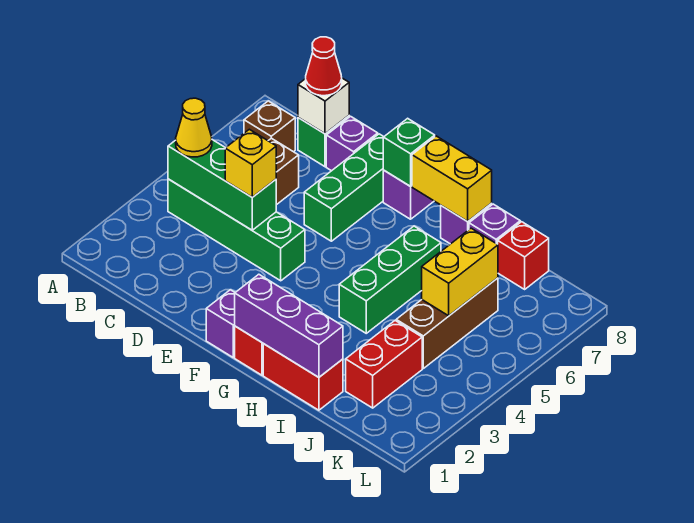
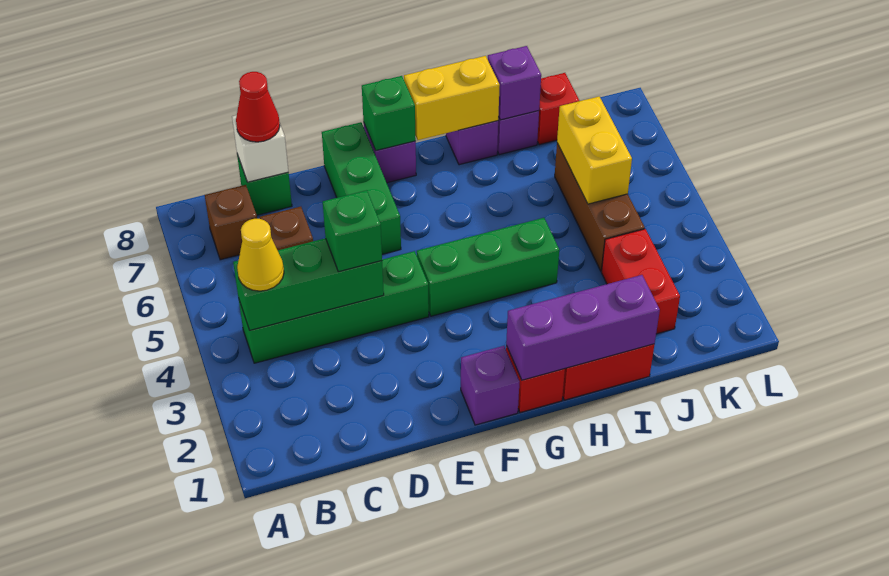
yellow 1x1 brick [225,129,276,197] -> green 1x1 brick [323,190,382,272]
purple 1x1 brick [326,116,378,171] -> purple 1x1 brick moved to [488,46,541,120]
green 1x3 brick [339,226,441,333] -> green 1x3 brick turned to [417,218,559,316]

